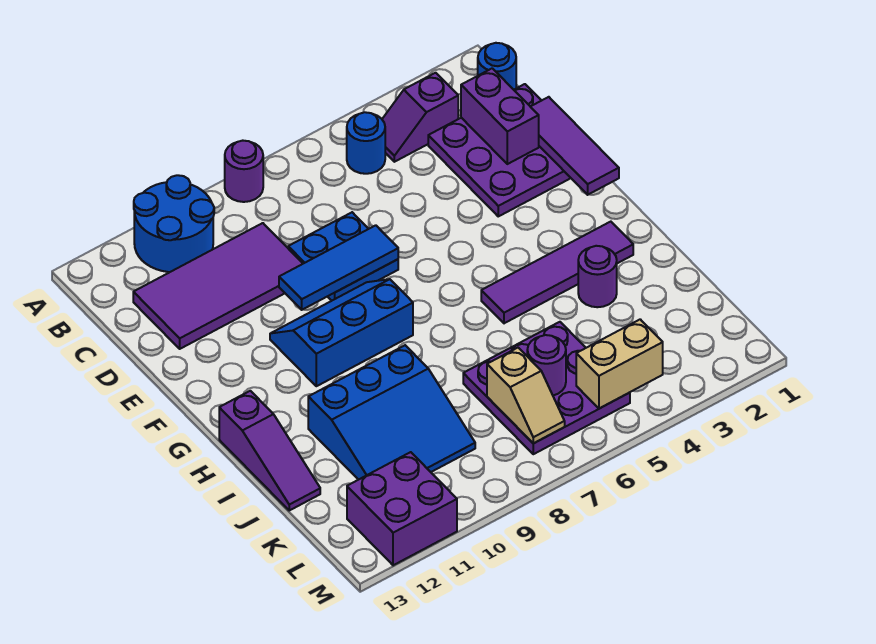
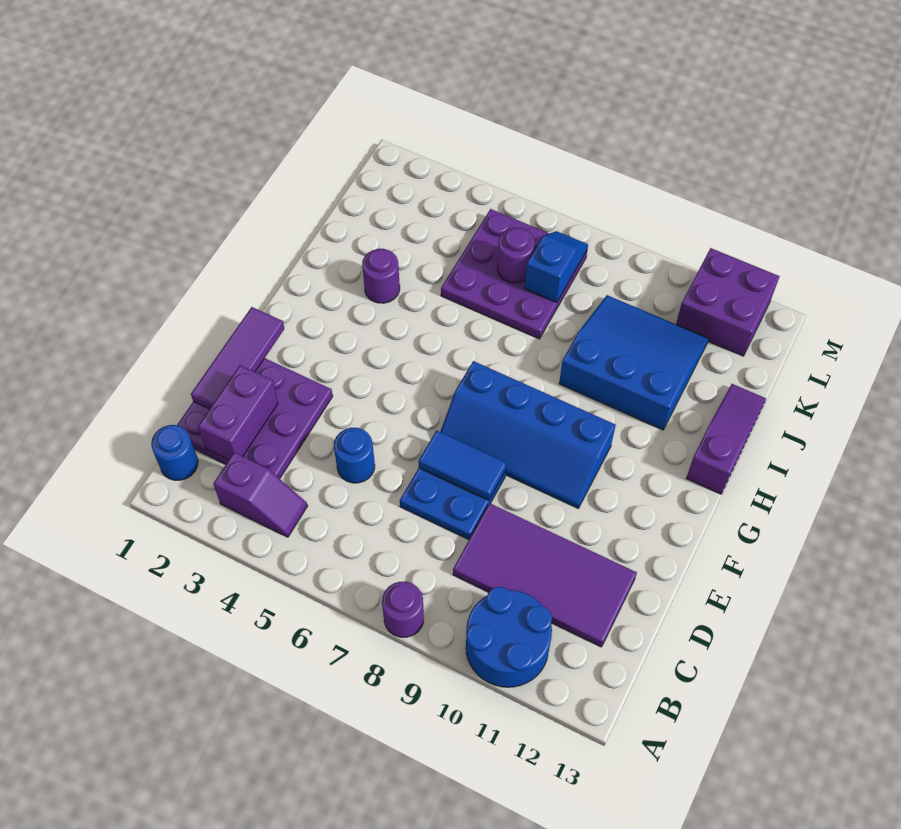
blue 1x1 round brick [347,112,385,174] -> blue 1x1 round brick moved to [334,428,375,483]
blue 1x3 tile [279,225,398,310] -> blue 1x2 tile [418,431,506,500]
blue 2x3 slope [270,279,413,386] -> blue 2x4 slope [440,361,616,508]
purple 1x4 tile [481,222,633,323] -> none
tan 1x2 slope [487,348,565,443] -> blue 1x2 slope [525,231,588,302]
tan 1x2 brick [576,319,663,409] -> none

